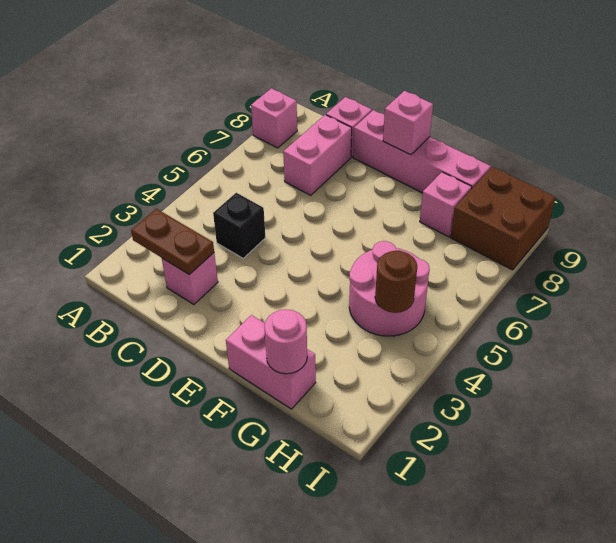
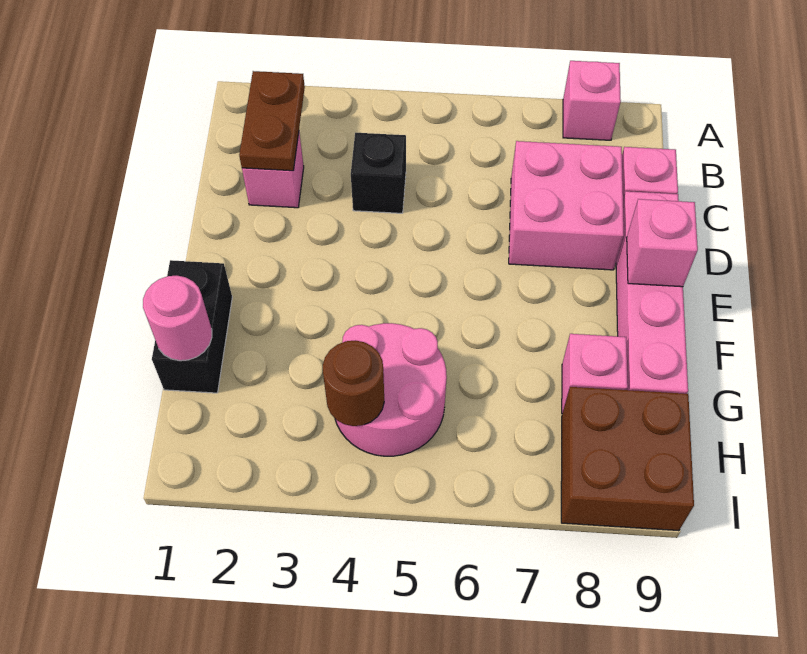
pink 1x2 brick [283,115,352,195] -> pink 2x2 brick [509,141,624,270]
pink 1x2 brick [226,315,316,409] -> black 1x2 brick [152,260,232,393]

